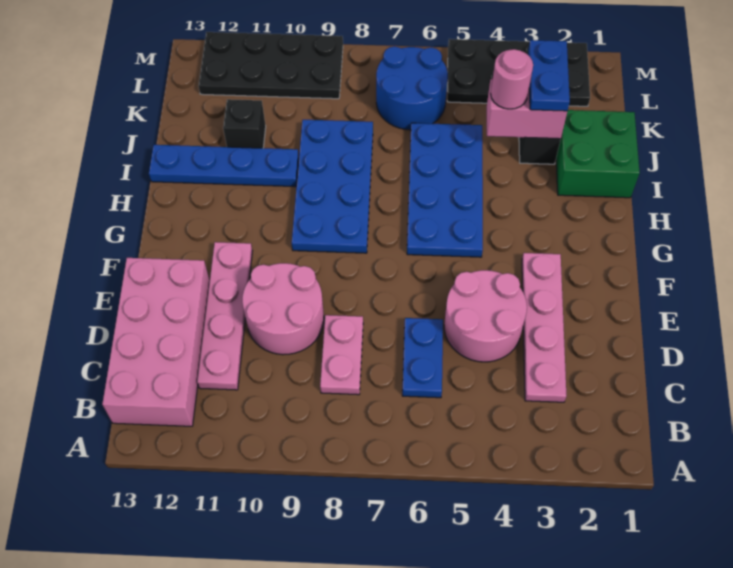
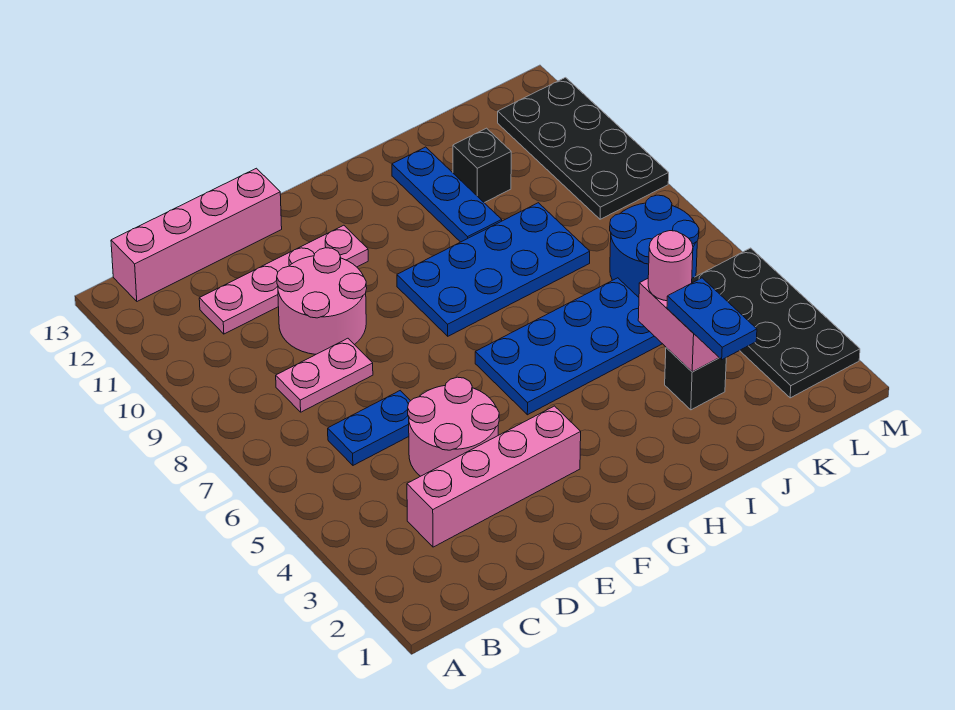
pink 2x4 brick [102,258,210,426] -> pink 1x4 brick [111,168,282,301]
pink 1x4 plate [522,253,566,402] -> pink 1x4 brick [407,406,581,547]
green 2x2 brick [556,110,640,198] -> none
blue 1x4 plate [149,145,299,187] -> blue 1x3 plate [392,147,502,242]
blue 1x2 plate [528,40,570,111] -> blue 1x2 plate turned to [667,278,757,360]

